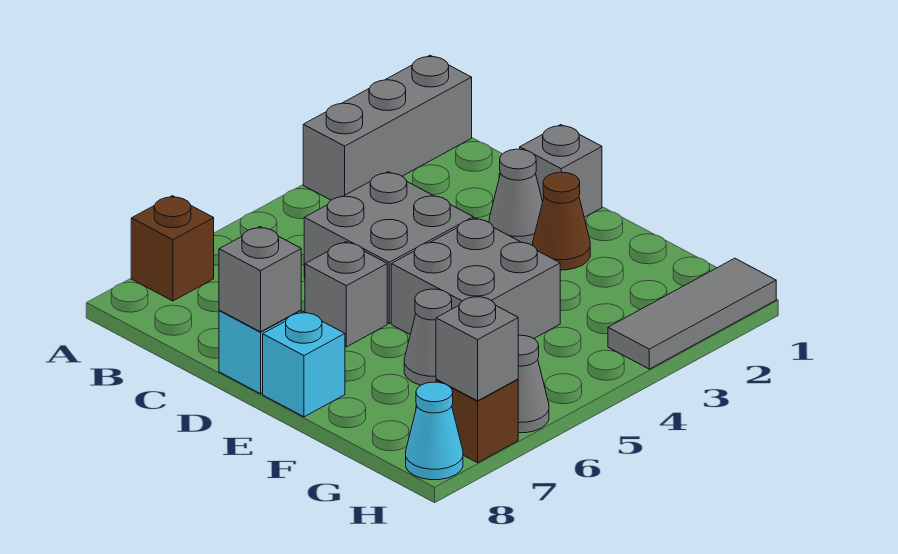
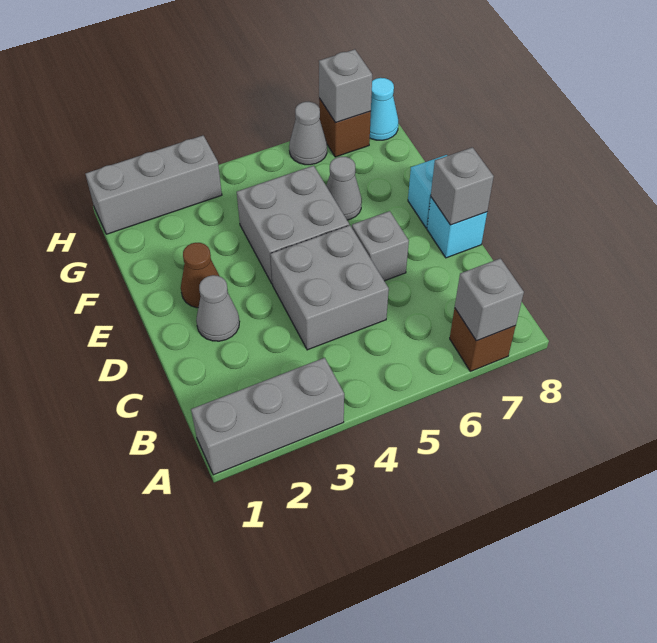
grey 1x1 brick [520,125,602,217] -> grey 1x1 brick moved to [455,258,524,341]
grey 1x3 tile [608,258,776,369] -> grey 1x3 brick [86,136,222,234]

